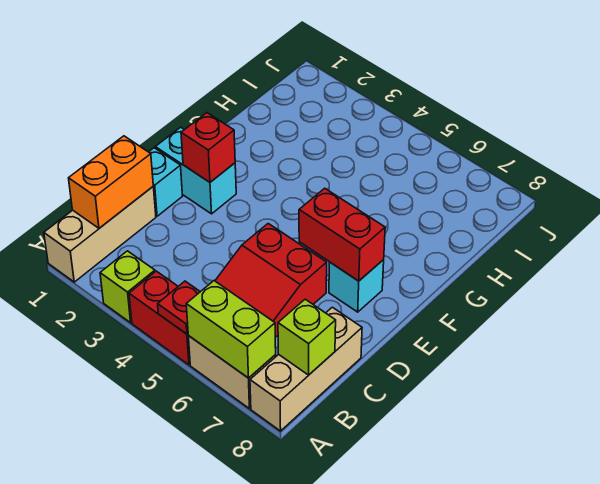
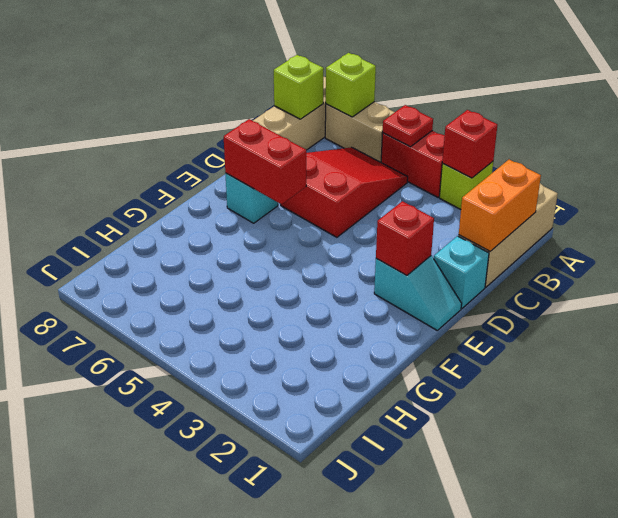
none -> red 1x1 brick [442,110,497,178]
lime 1x2 brick [186,281,276,378] -> lime 1x1 brick [326,53,376,117]
cyan 1x2 brick [155,127,236,214] -> cyan 1x2 slope [374,256,462,330]

